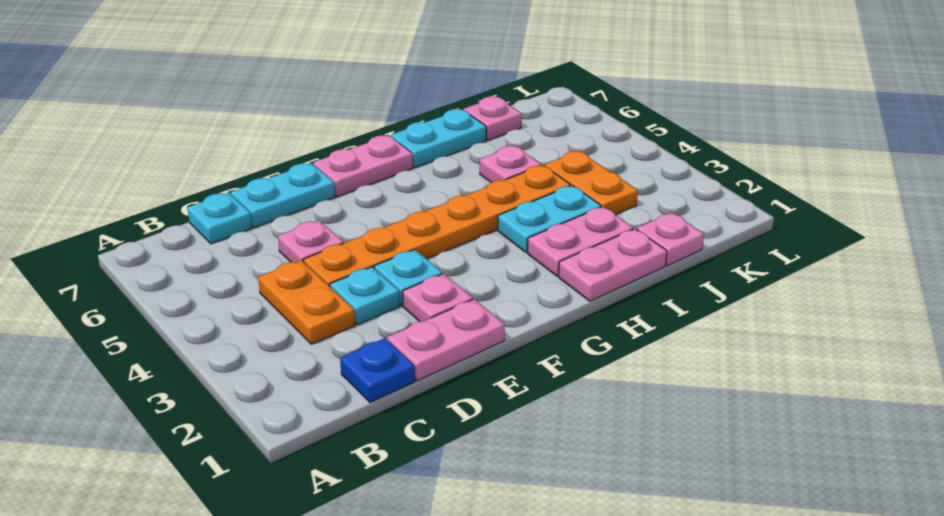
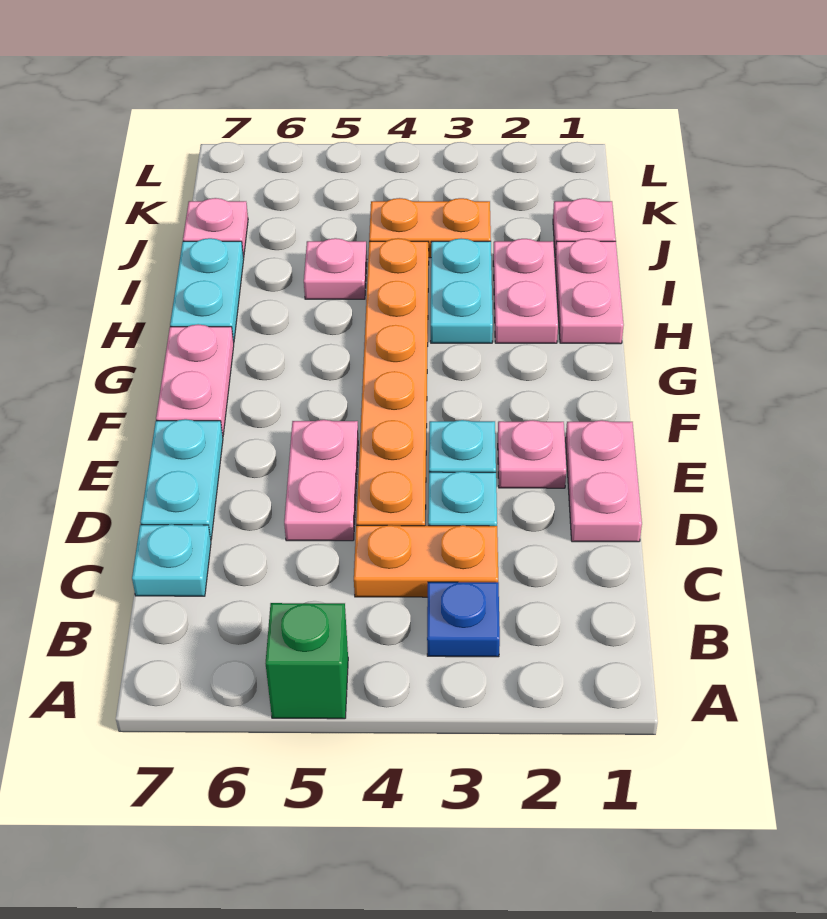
none -> green 1x1 brick [266,603,348,719]
blue 1x1 plate [340,338,415,403] -> blue 1x1 plate moved to [427,582,500,657]
pink 1x1 plate [278,220,344,262] -> pink 1x2 plate [284,420,358,541]

